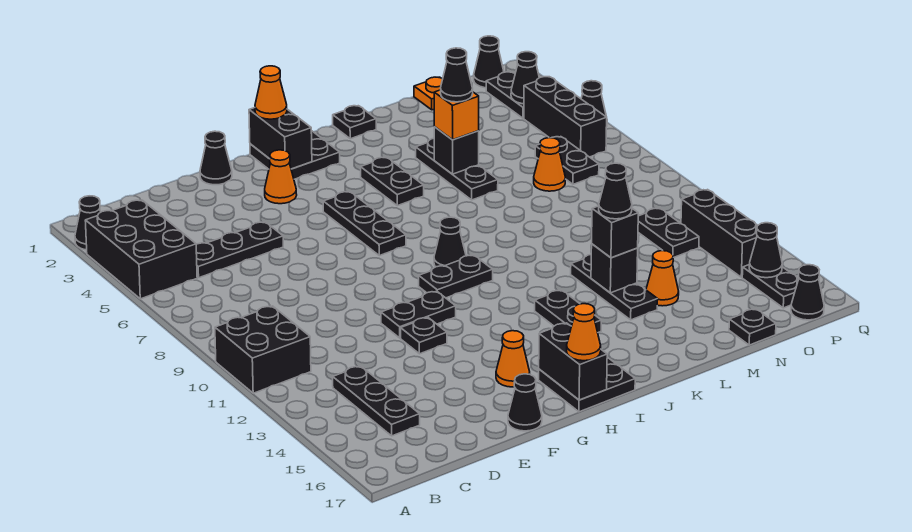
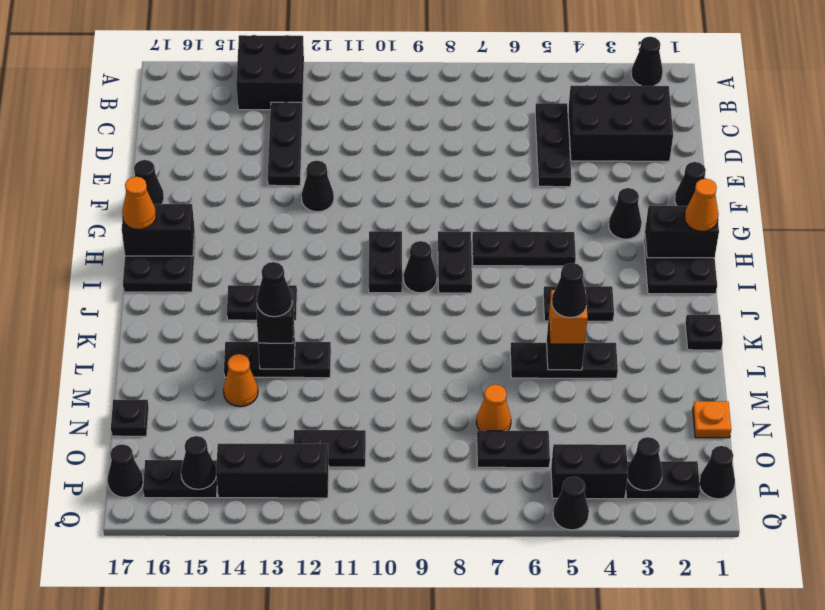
black 2x3 brick [85,200,197,299] -> black 2x3 brick moved to [568,85,673,161]
black 2x2 brick [215,306,311,393] -> black 2x2 brick moved to [236,35,304,110]
black 1x3 plate [333,366,420,436] -> black 1x3 plate turned to [268,102,303,186]
black 1x2 plate [381,291,456,338] -> black 1x2 plate moved to [438,231,472,293]
black 1x1 plate [401,318,447,354] -> black 1x1 cone [301,161,334,212]
orange 1x1 cone [265,150,297,204] -> black 1x1 cone [609,188,642,239]
orange 1x1 cone [496,331,530,387] -> none
black 1x3 brick [524,77,607,157] -> black 1x2 brick [551,444,628,499]

